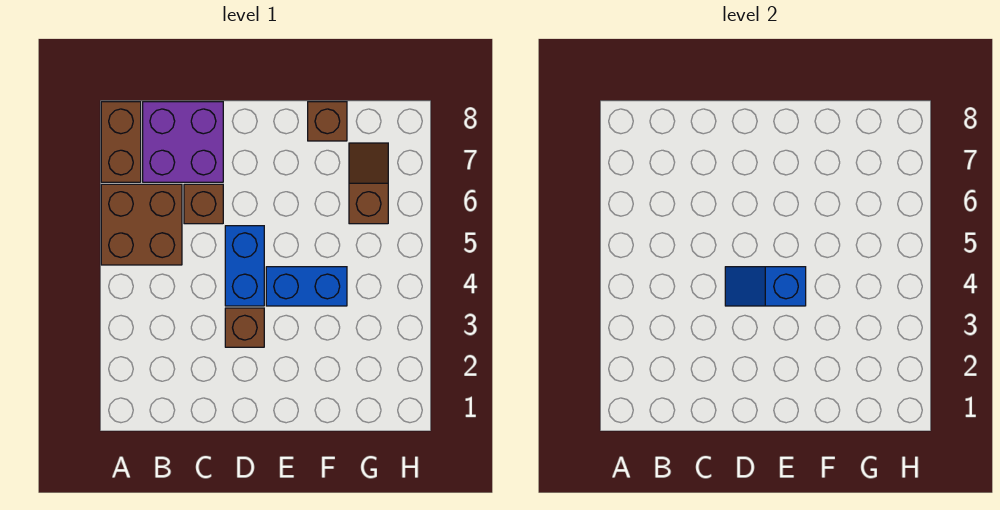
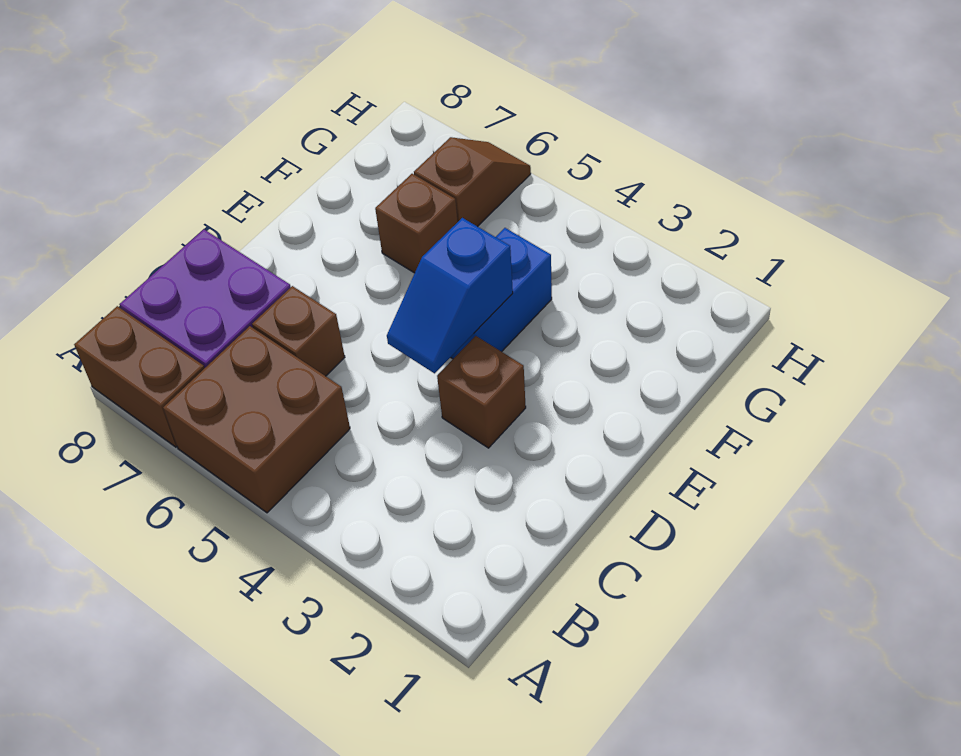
blue 1x2 brick [225,226,264,306] -> none
brown 1x1 brick [308,102,347,141] -> brown 1x1 brick moved to [375,174,458,273]
brown 1x2 slope [349,143,388,224] -> brown 1x2 slope turned to [414,137,531,227]

